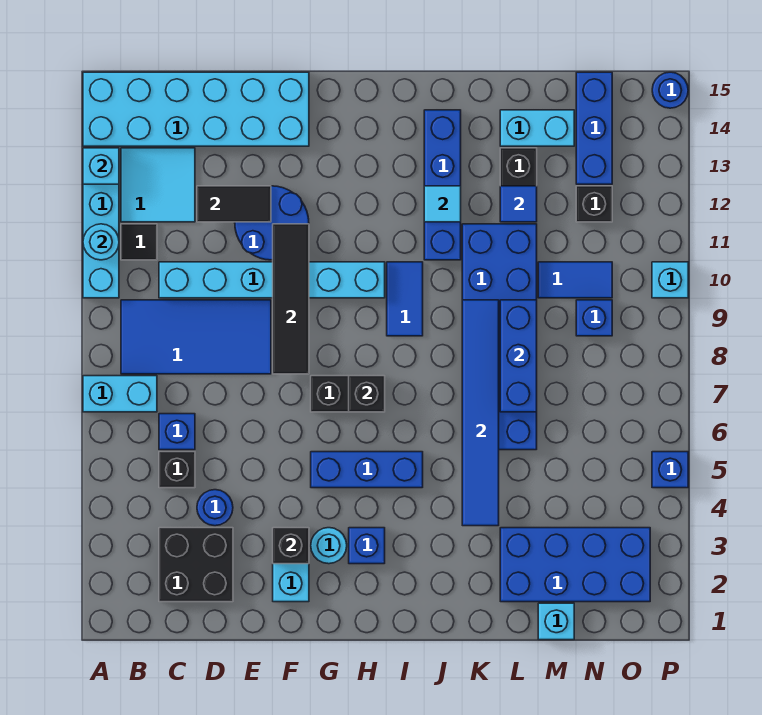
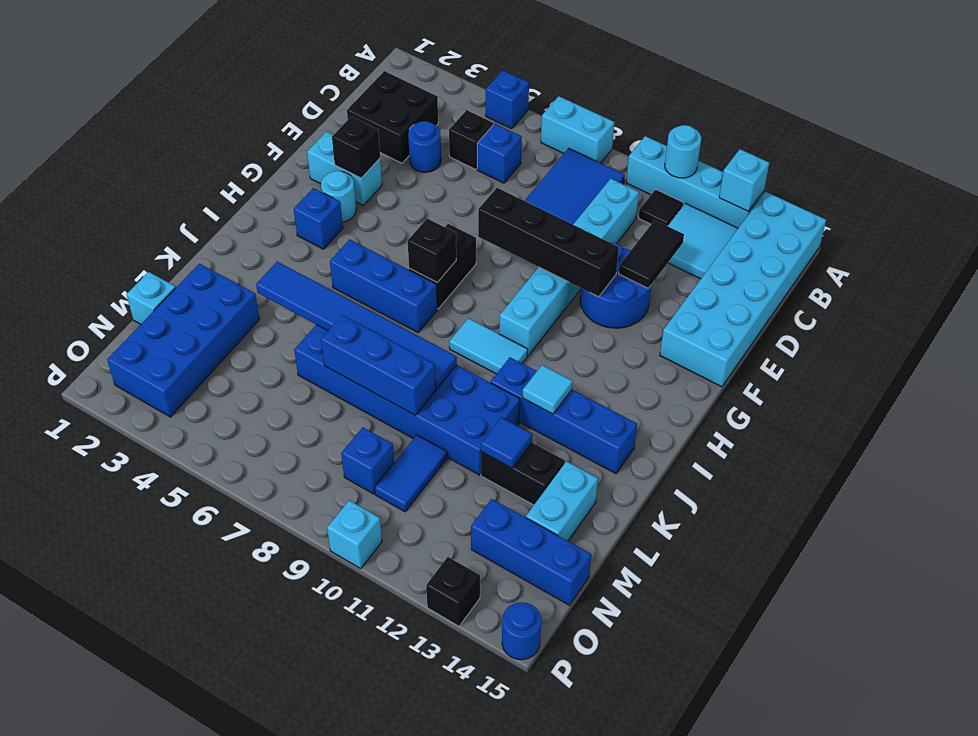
cyan 1x2 brick [83,376,157,412] -> cyan 1x2 brick turned to [541,96,614,163]
black 1x4 tile [273,224,309,374] -> black 1x4 brick [478,188,619,297]
blue 1x3 brick [311,452,423,488] -> blue 1x3 brick turned to [330,239,437,332]
blue 1x2 tile [387,262,423,336] -> cyan 1x2 tile [449,318,528,374]
black 1x1 brick [576,186,612,222] -> black 1x1 brick moved to [426,557,480,626]
blue 1x1 brick [652,452,688,488] -> blue 1x1 brick moved to [486,70,529,129]

